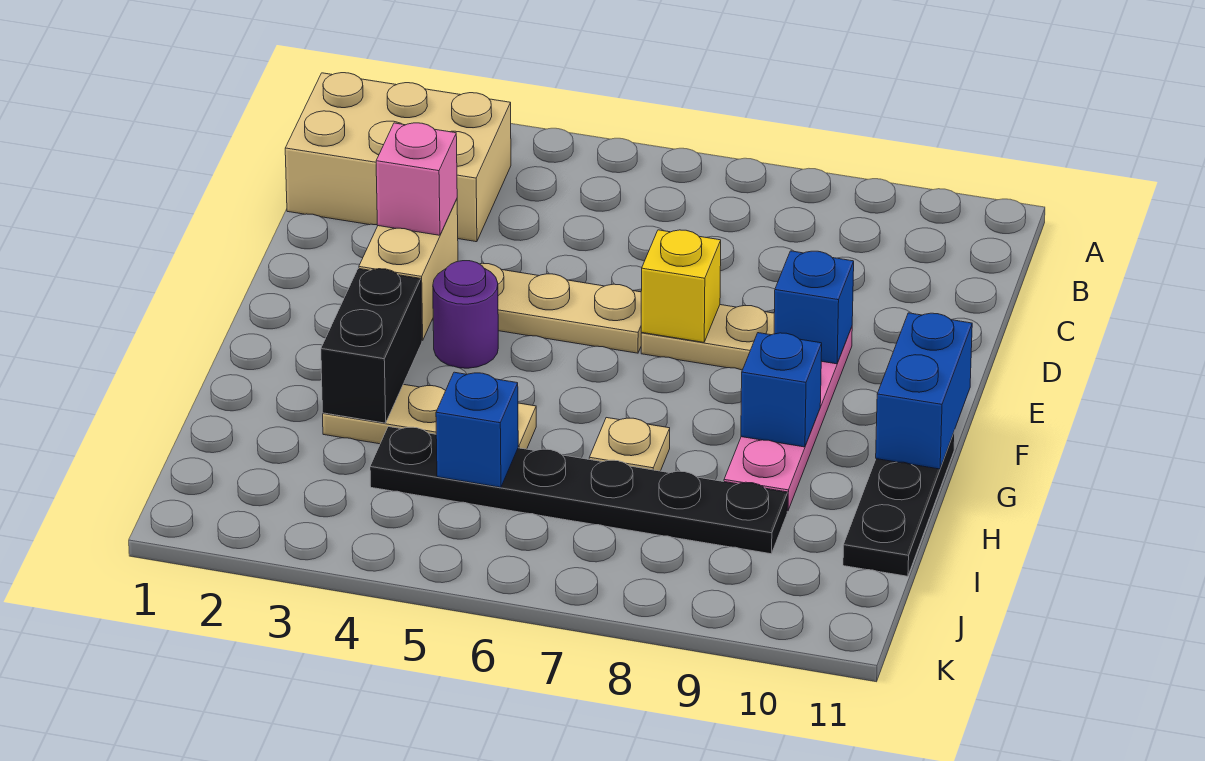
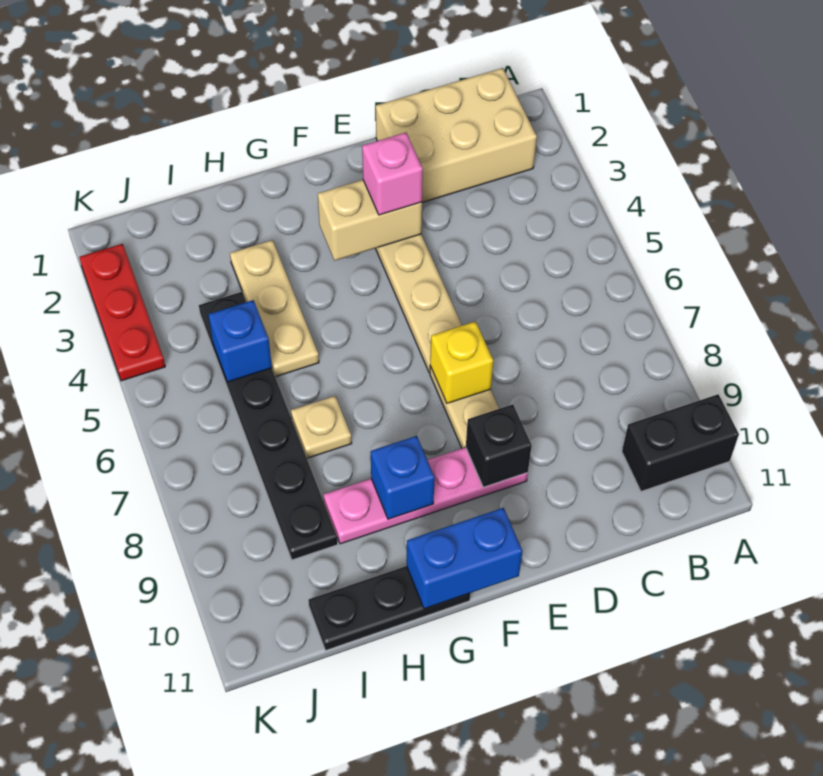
tan 2x3 brick [285,73,511,242] -> tan 2x3 brick turned to [376,68,537,202]
blue 1x1 brick [774,251,854,364] -> black 1x1 brick [466,404,532,487]
purple 1x1 round brick [433,261,498,368] -> none
black 1x2 brick [321,269,422,423] -> black 1x2 brick moved to [622,394,739,491]
none -> red 1x3 plate [79,244,165,381]

